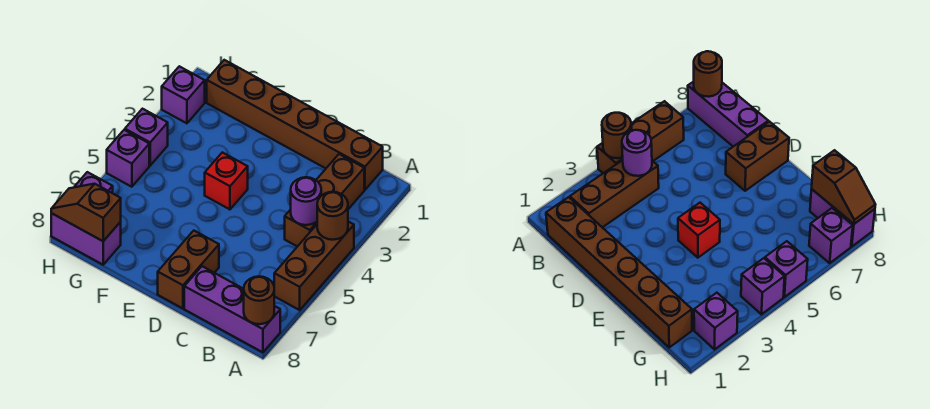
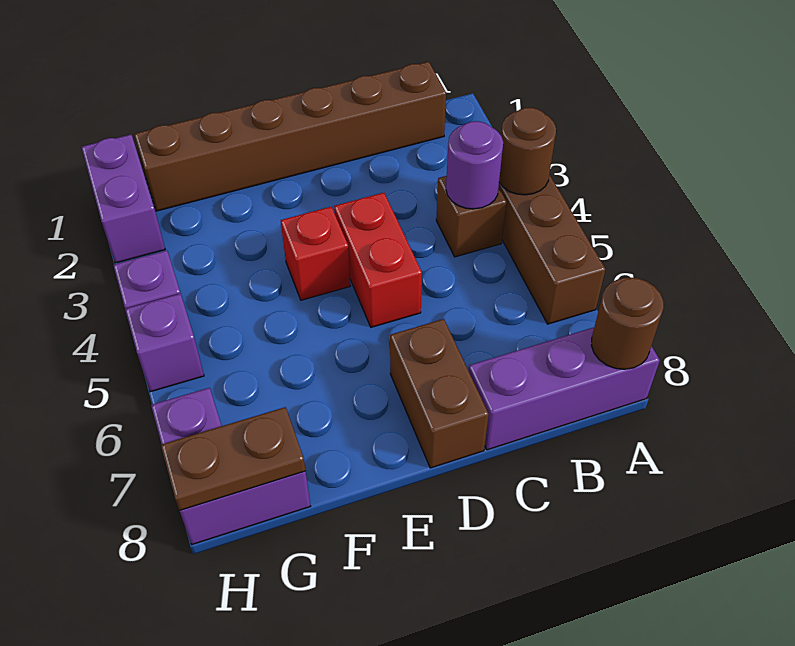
brown 1x3 brick [285,154,364,247] -> brown 1x1 brick [436,176,506,257]
none -> red 1x2 brick [334,193,422,327]
brown 1x2 slope [51,184,121,241] -> brown 1x2 plate [161,407,306,511]
purple 1x1 brick [162,66,205,123] -> purple 1x2 brick [82,135,165,263]

